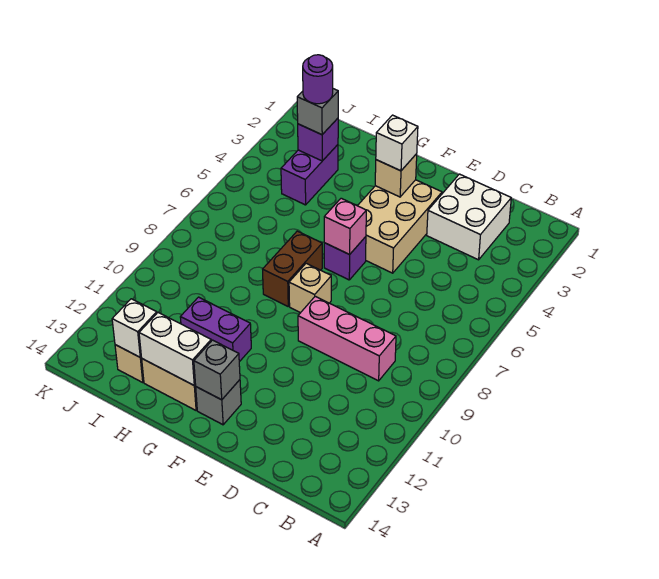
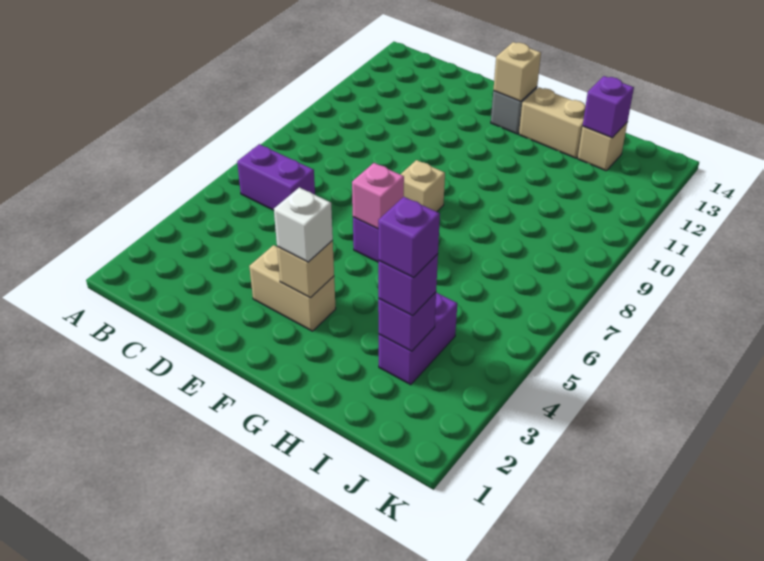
white 2x2 brick [427,174,511,260] -> none
pink 1x3 brick [298,296,396,381] -> none
tan 2x3 brick [358,180,442,273] -> tan 1x2 brick [249,245,336,331]
grey 1x1 brick [194,340,240,400] -> tan 1x1 brick [493,42,541,101]
brown 1x2 brick [263,231,322,306] -> none
purple 1x2 brick [180,297,251,362] -> purple 1x2 brick moved to [237,144,315,210]
white 1x2 brick [139,313,211,385] -> none
grey 1x1 brick [297,89,338,135] -> purple 1x1 brick [378,254,438,316]
purple 1x1 round brick [303,55,333,104] -> purple 1x1 brick [378,197,440,277]
white 1x1 brick [112,299,157,357] -> purple 1x1 brick [583,76,634,138]

